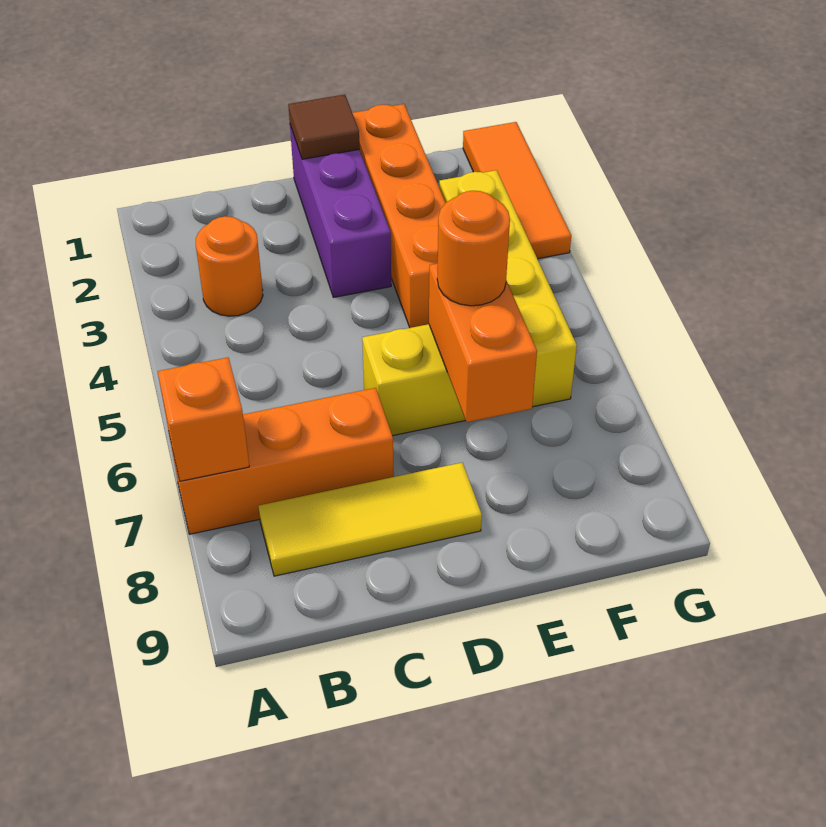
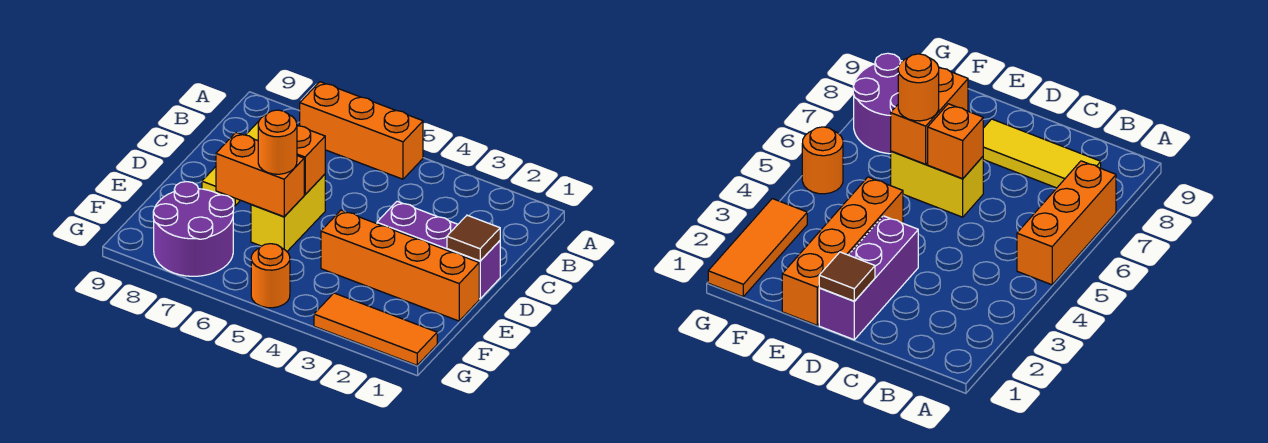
orange 1x3 brick [170,388,394,534] -> orange 1x3 brick turned to [300,82,423,179]
orange 1x1 brick [158,358,249,481] -> orange 1x1 brick moved to [297,126,325,194]
orange 1x1 round brick [196,216,263,316] -> orange 1x1 round brick moved to [251,244,290,308]
yellow 1x4 brick [439,170,577,407] -> none
none -> purple 2x2 round brick [153,182,234,276]

